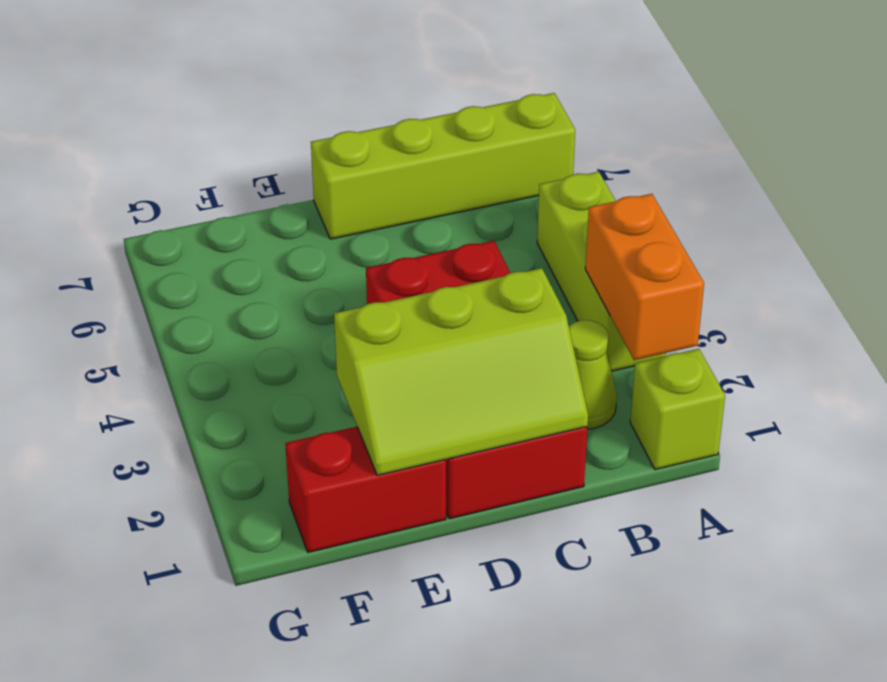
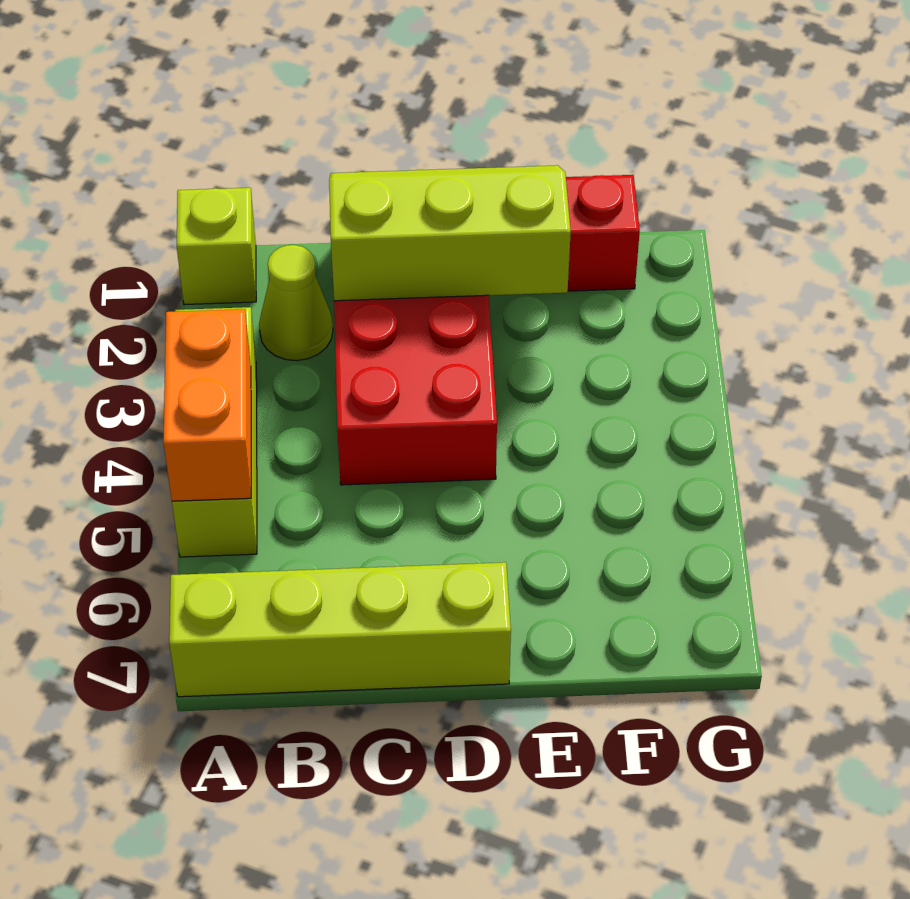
orange 1x2 brick [585,194,704,360] -> orange 1x2 brick moved to [163,309,251,501]

